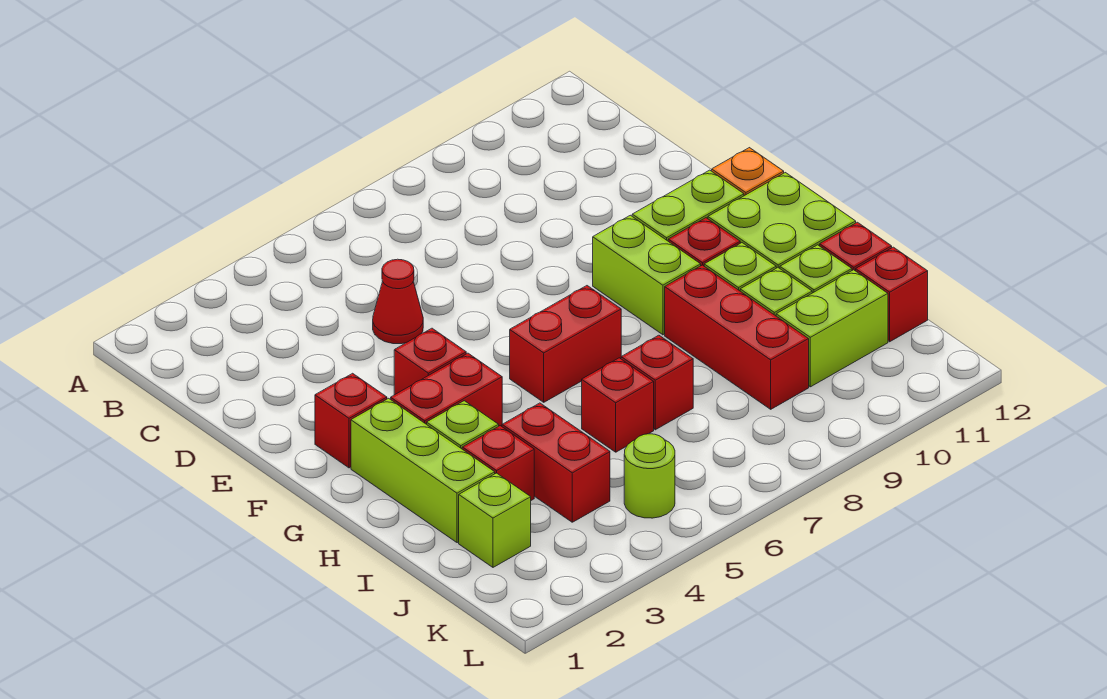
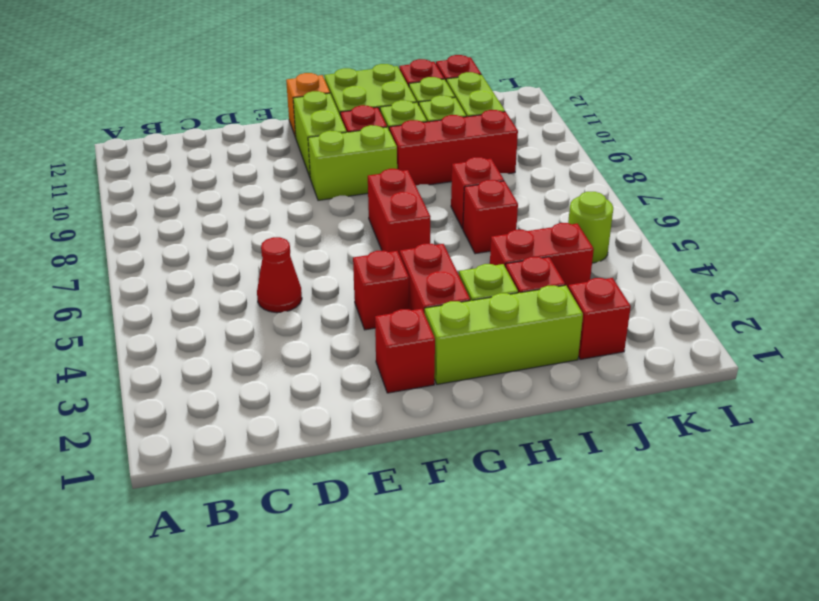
lime 1x1 brick [459,473,531,567] -> red 1x1 brick [568,278,631,359]

